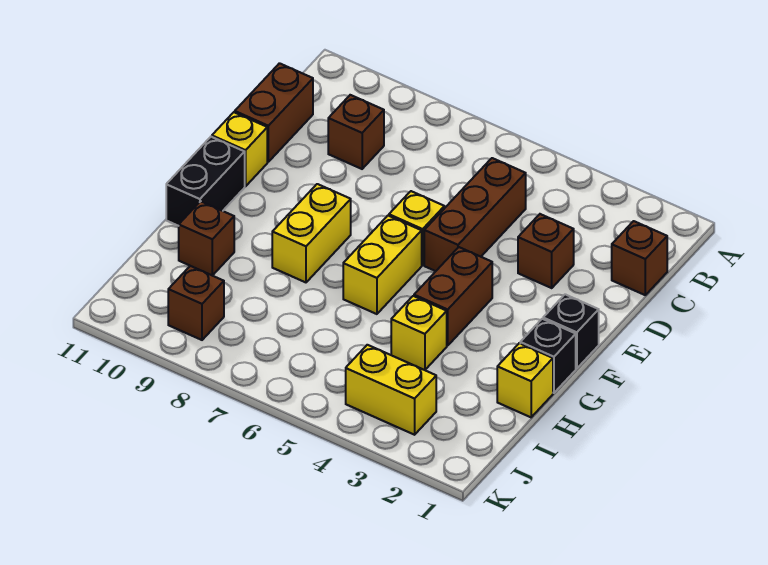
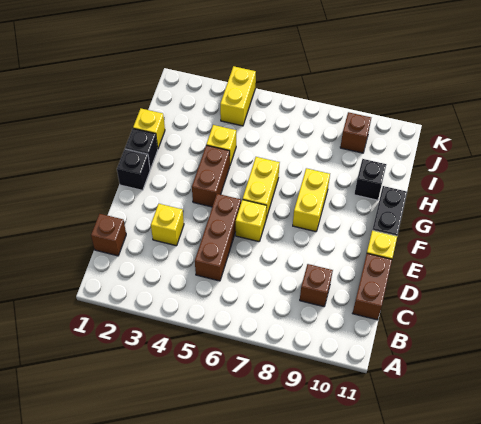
brown 1x1 brick [518,214,574,288] -> yellow 1x1 brick [151,204,184,246]
brown 1x1 brick [179,201,234,276] -> black 1x1 brick [354,159,386,200]
yellow 1x2 brick [346,345,436,435] -> yellow 1x2 brick turned to [220,66,256,126]

